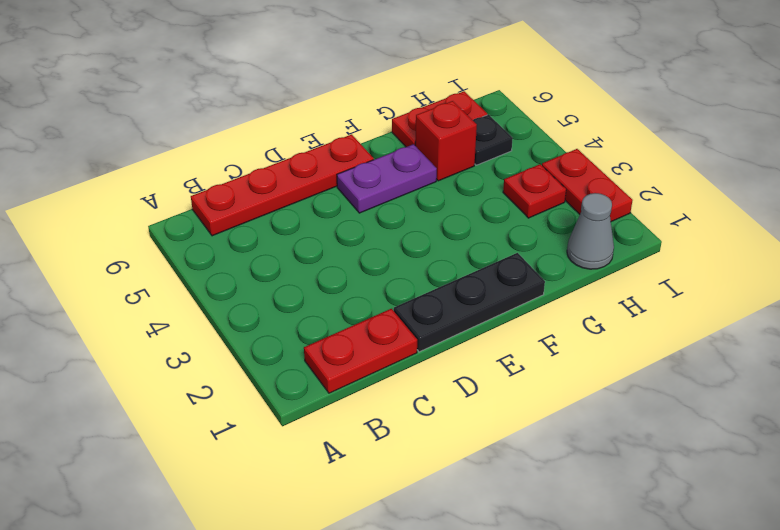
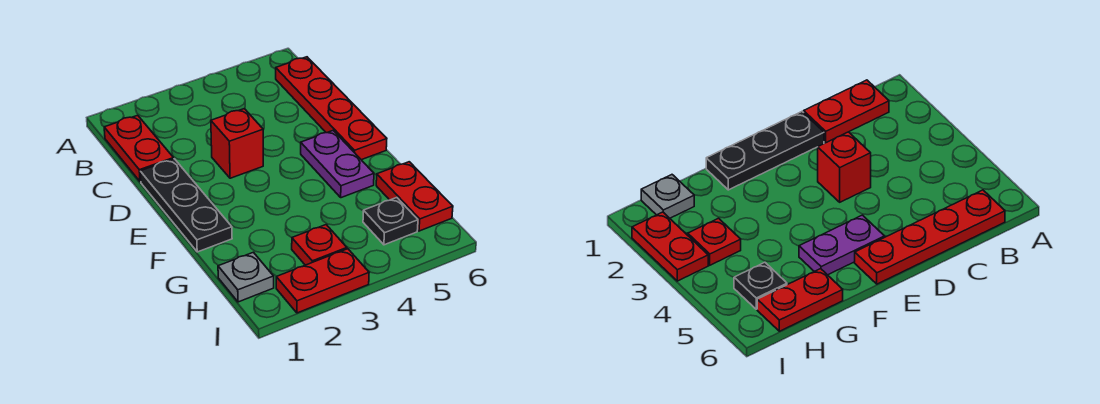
red 1x1 brick [415,101,477,181] -> red 1x1 brick moved to [211,109,263,178]
grey 1x1 cone [567,193,614,269] -> grey 1x1 plate [218,252,274,302]

